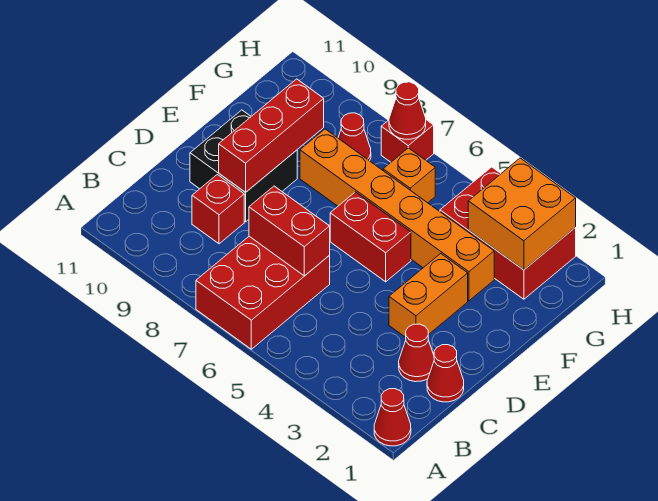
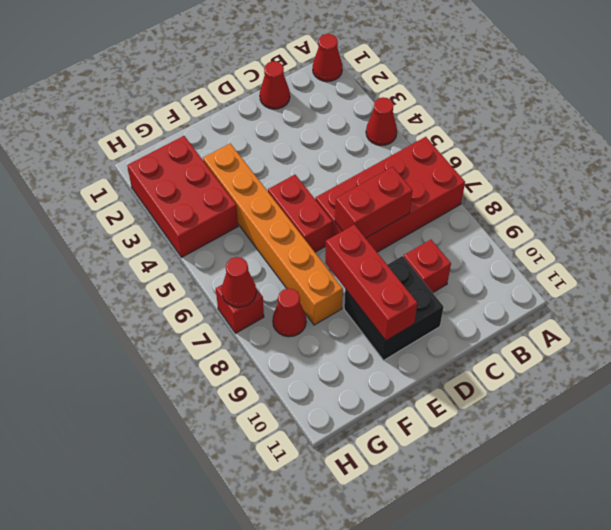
red 2x3 brick [196,236,330,349] -> red 2x4 brick [315,137,465,252]
red 1x1 cone [399,324,434,382] -> red 1x1 cone moved to [366,97,397,146]
red 1x2 brick [249,186,330,276] -> red 1x2 brick turned to [335,167,412,238]
orange 1x2 brick [389,254,468,337] -> none
red 1x3 brick [219,79,324,192] -> red 1x3 brick turned to [325,225,417,341]
orange 2x2 brick [468,158,576,270] -> none
orange 1x1 brick [383,148,435,203] -> none

